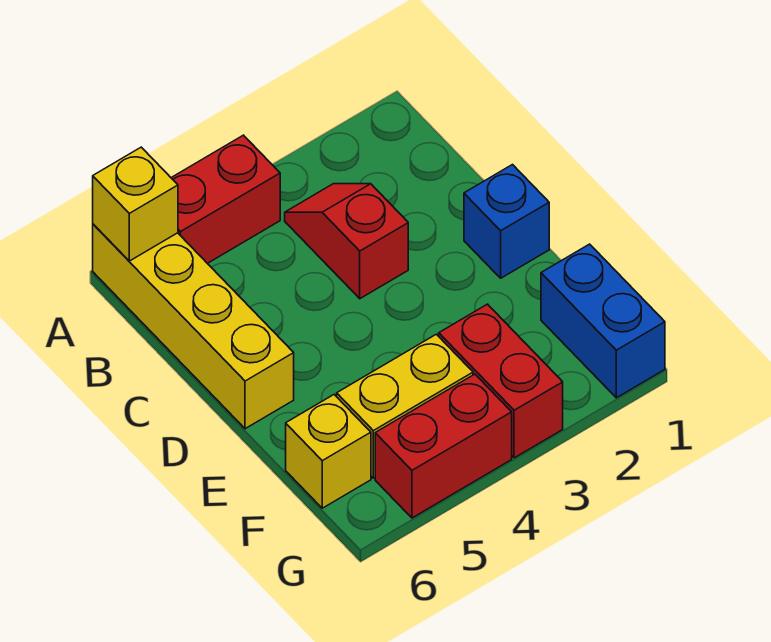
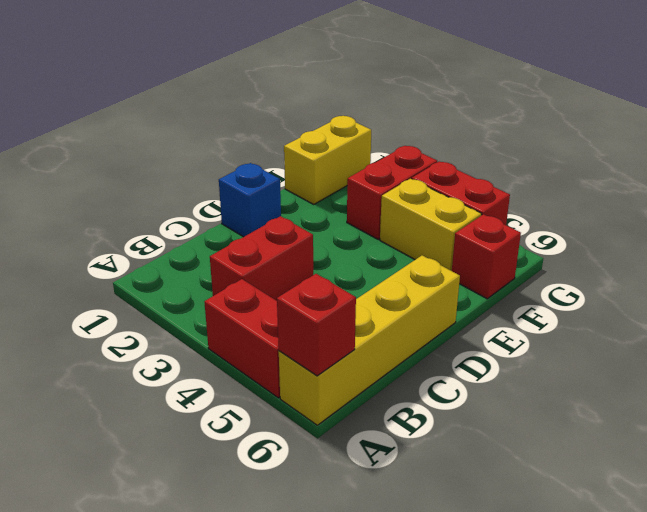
yellow 1x1 brick [93,147,178,261] -> red 1x1 brick [277,274,356,376]
red 1x2 slope [285,184,408,299] -> red 1x2 brick [210,216,313,301]
blue 1x2 brick [541,244,665,398] -> yellow 1x2 brick [284,116,371,204]
yellow 1x1 brick [286,395,371,508] -> red 1x1 brick [452,214,521,299]

